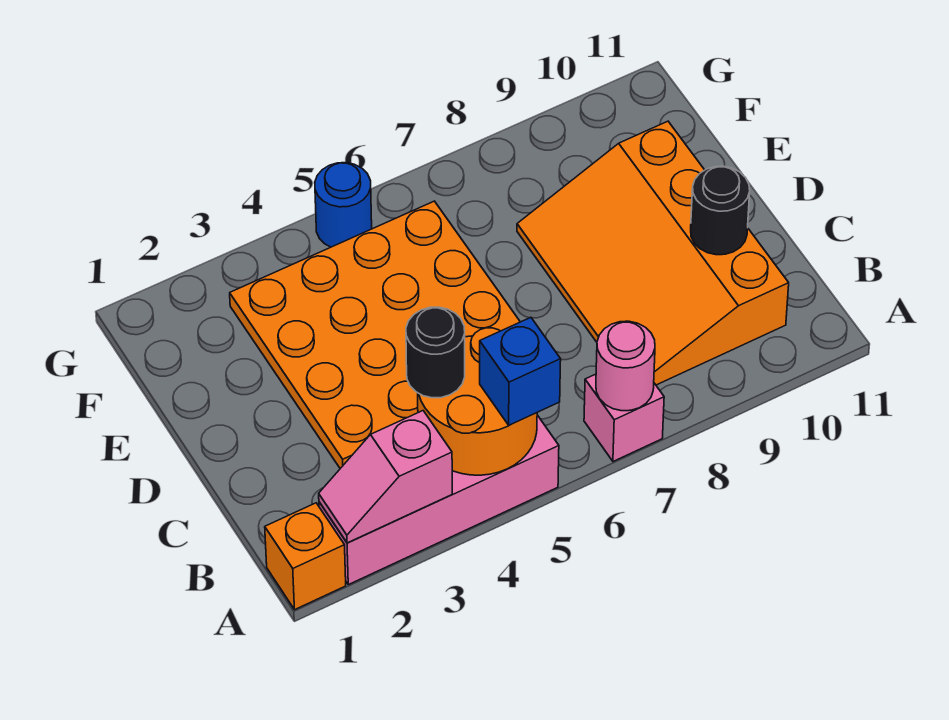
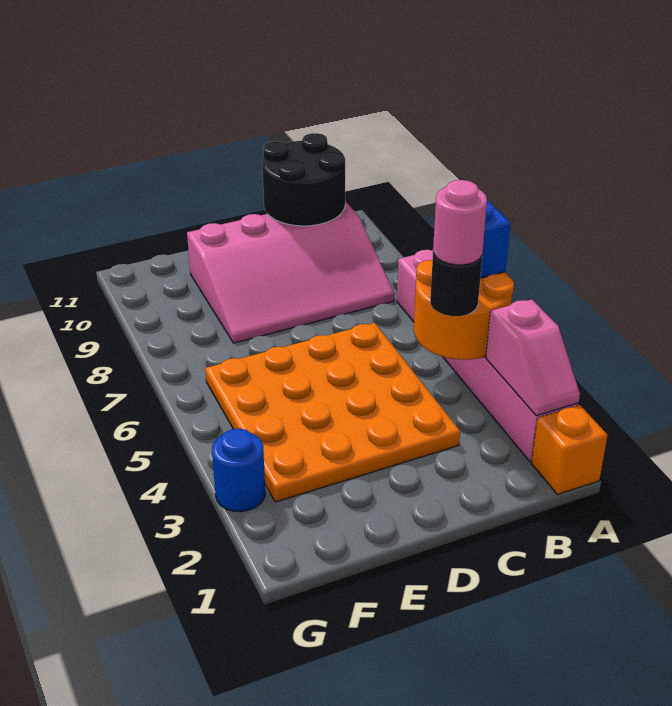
pink 1x1 round brick [596,321,655,411] -> pink 1x1 round brick moved to [433,180,487,265]
orange 3x4 slope [517,121,789,385] -> pink 3x4 slope [187,201,394,343]
black 1x1 round brick [691,166,750,255] -> black 2x2 round brick [262,133,345,226]
blue 1x1 round brick [315,163,372,247] -> blue 1x1 round brick moved to [212,428,265,512]

